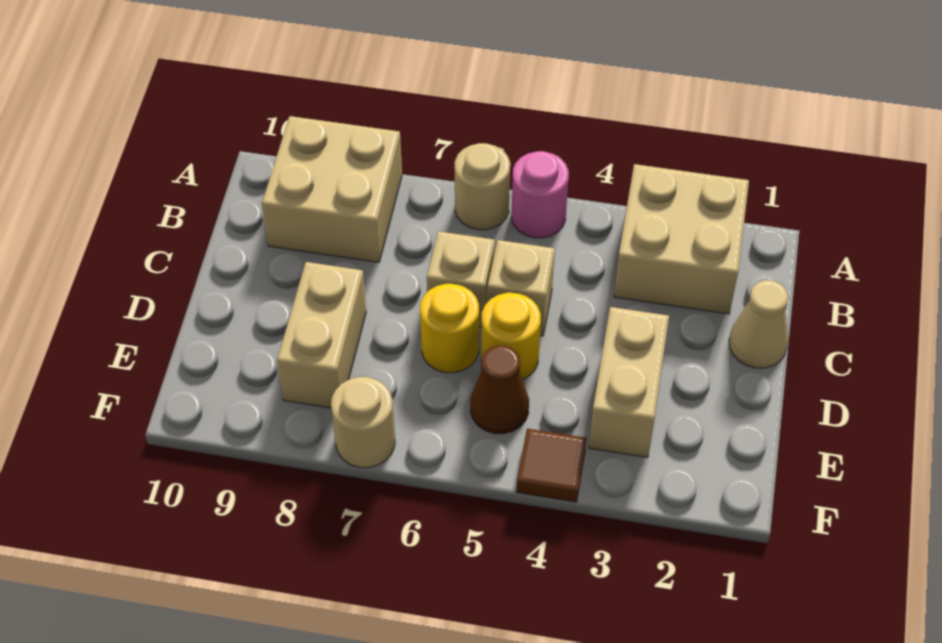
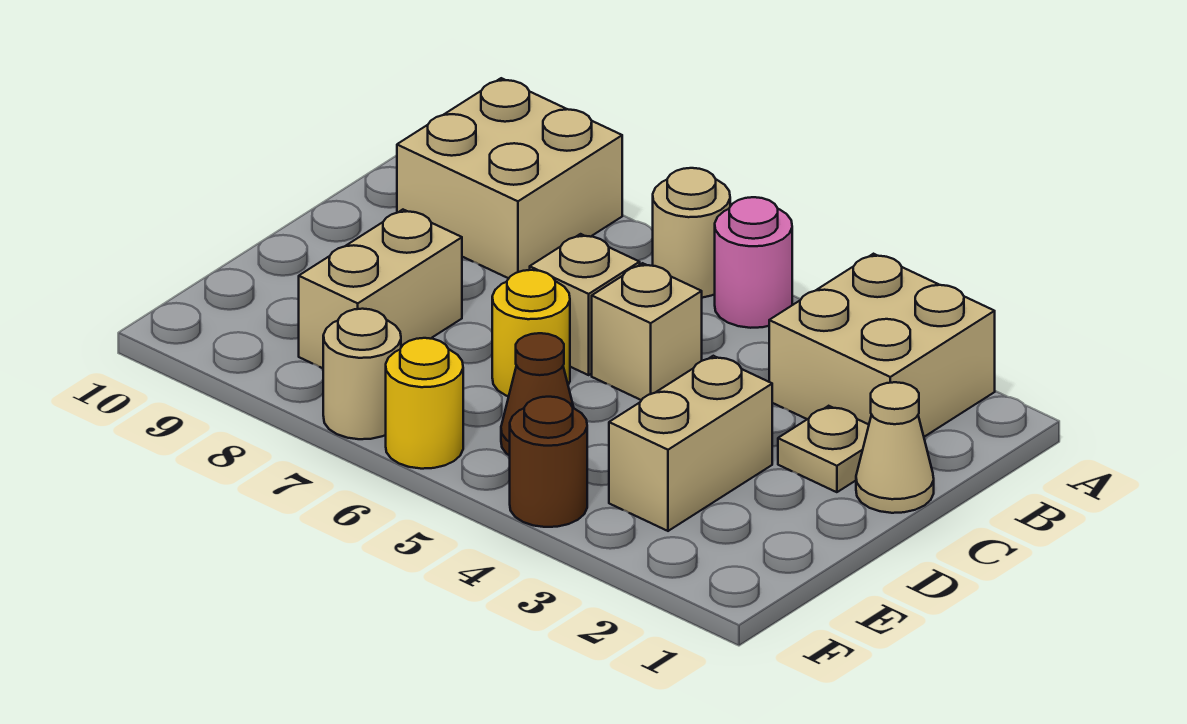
none -> tan 1x1 plate [778,406,869,492]
yellow 1x1 round brick [481,293,541,380] -> yellow 1x1 round brick moved to [386,338,463,469]
brown 1x1 tile [517,429,586,502] -> brown 1x1 round brick [510,397,587,527]

